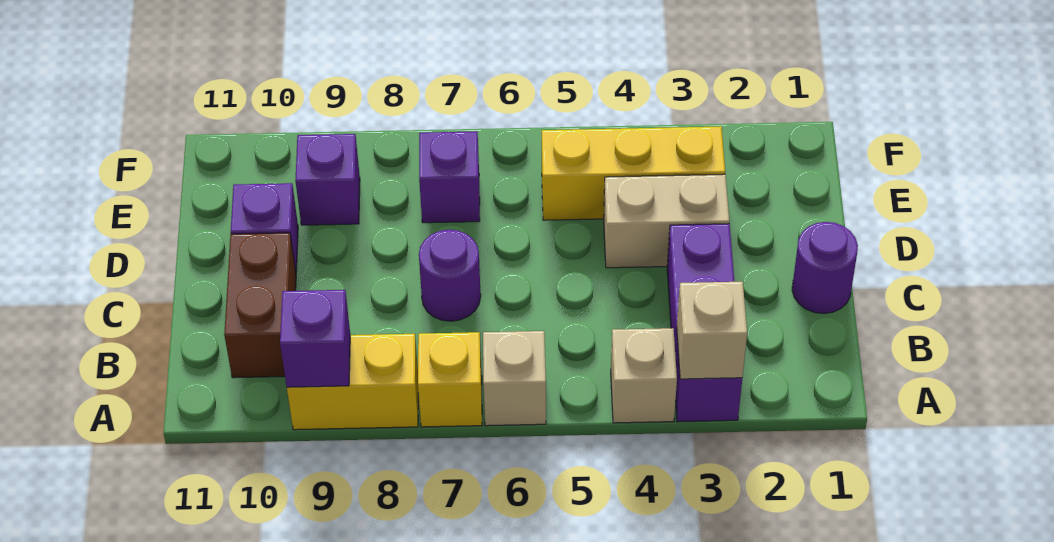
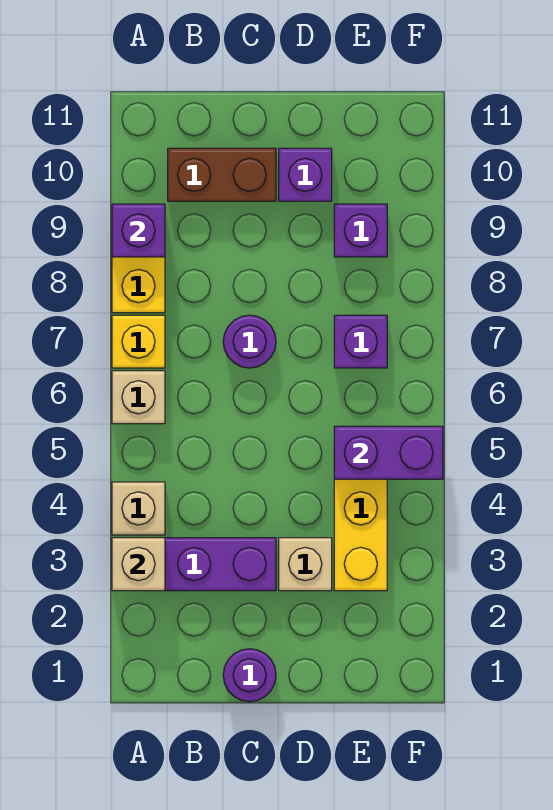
tan 1x2 brick [604,174,729,268] -> tan 1x1 brick [279,538,332,591]
none -> purple 1x2 brick [334,426,443,479]

